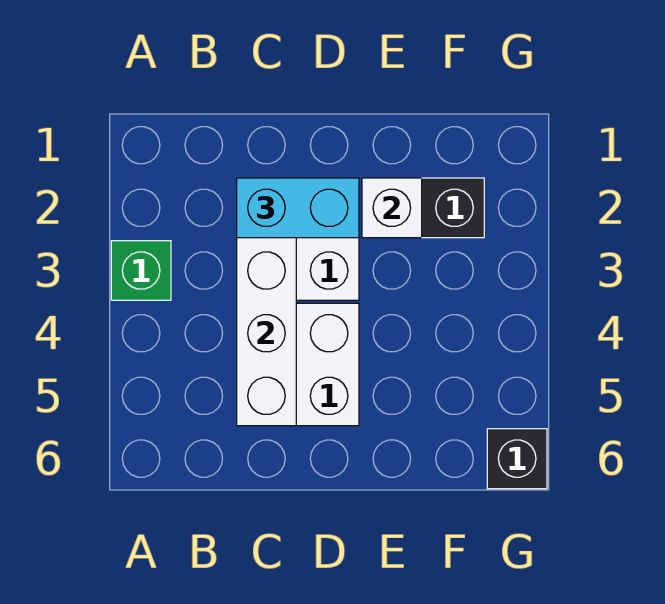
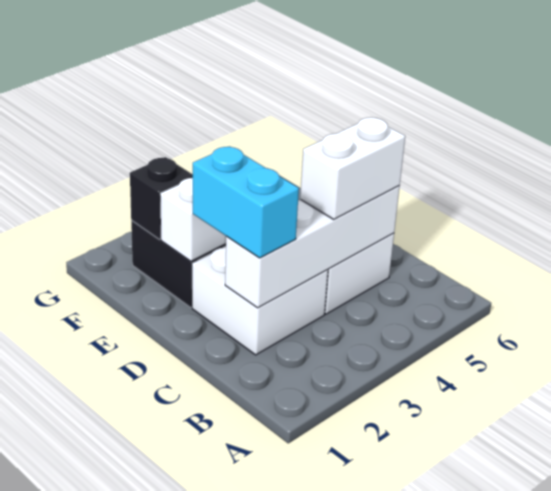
green 1x1 brick [111,241,171,300] -> none
none -> white 1x2 brick [300,117,405,219]
black 1x1 brick [487,429,547,489] -> black 1x1 brick moved to [130,157,193,239]

